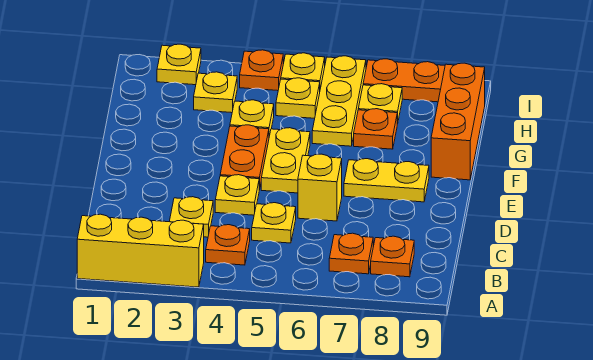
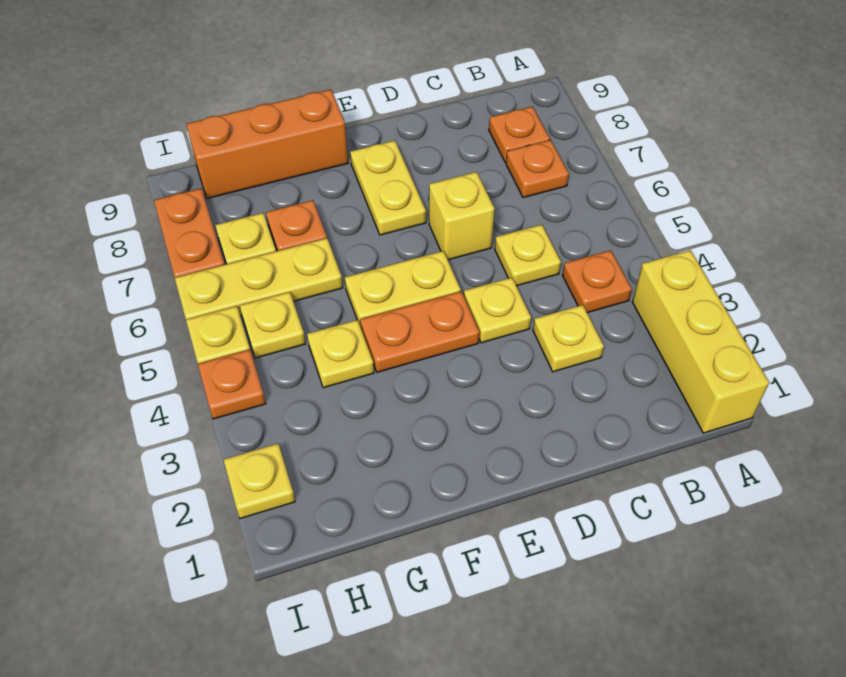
yellow 1x1 plate [194,72,237,113] -> none

